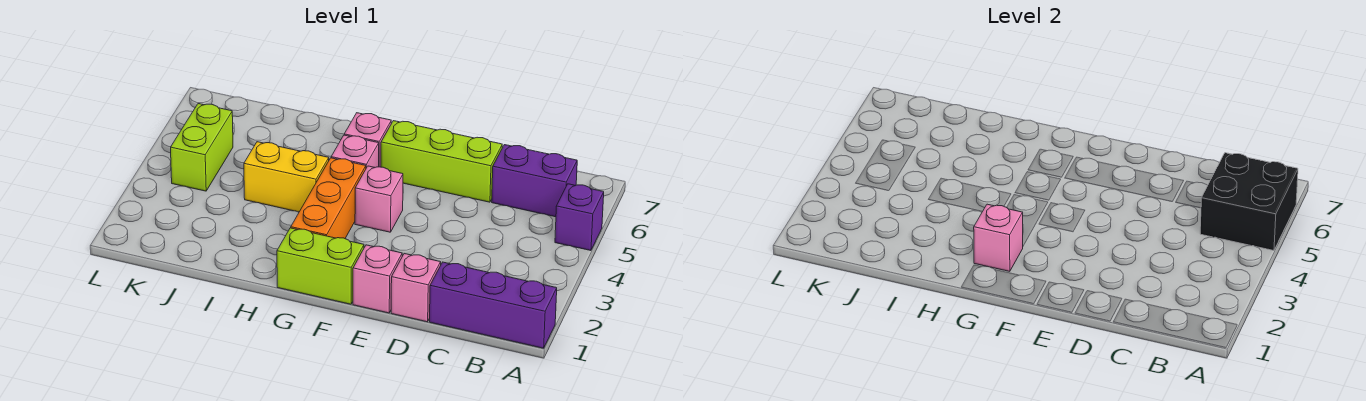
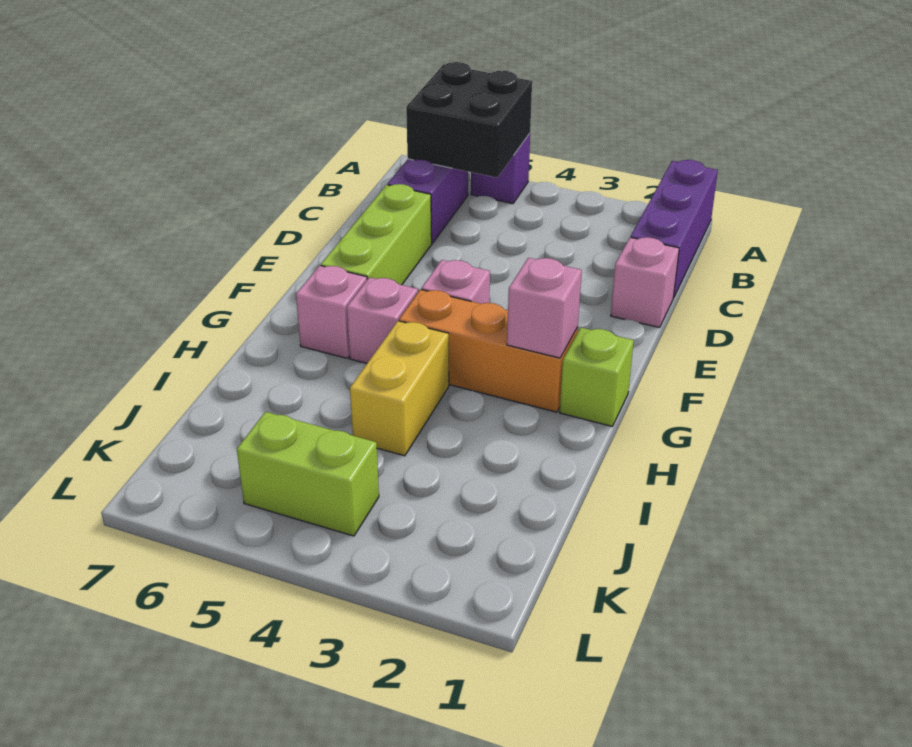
pink 1x1 brick [353,245,402,313] -> none
lime 1x2 brick [277,228,364,304] -> lime 1x1 brick [560,328,634,426]

